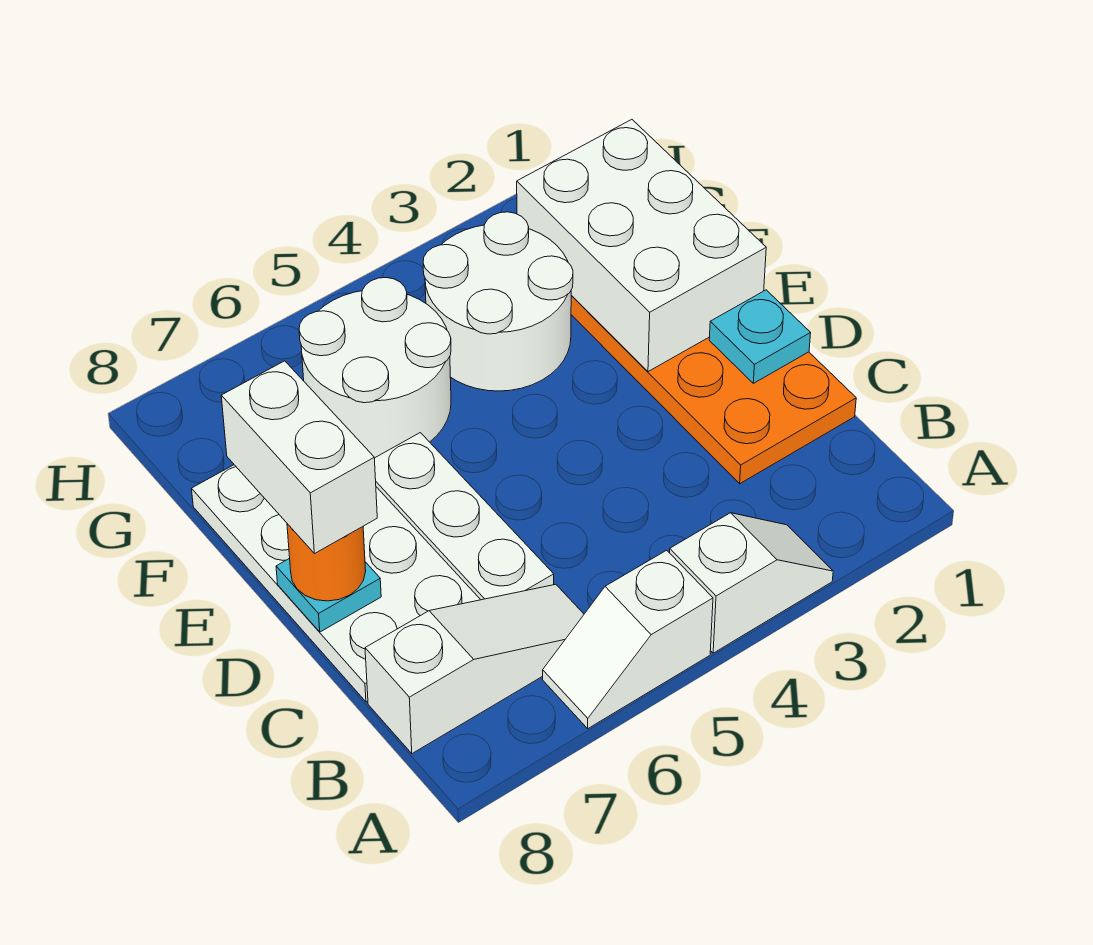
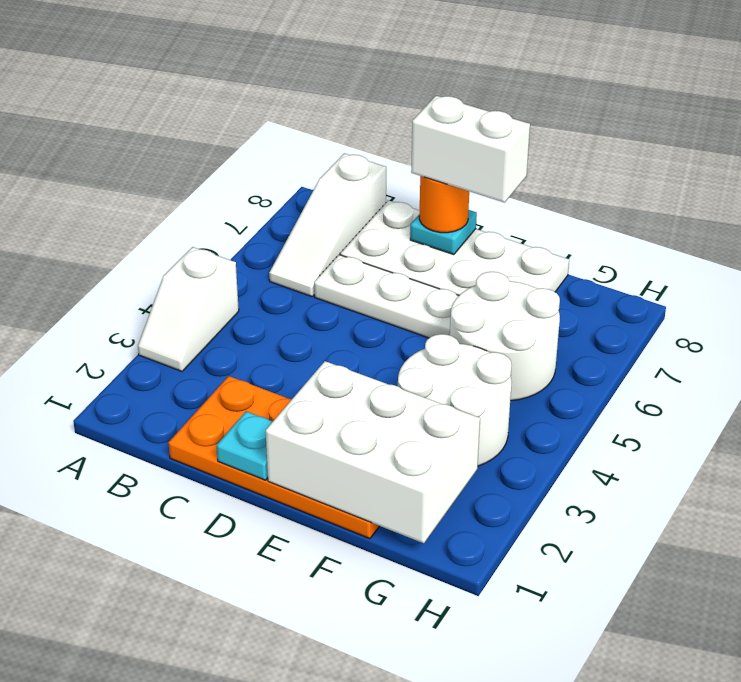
white 1x2 slope [543,550,713,729] -> none

